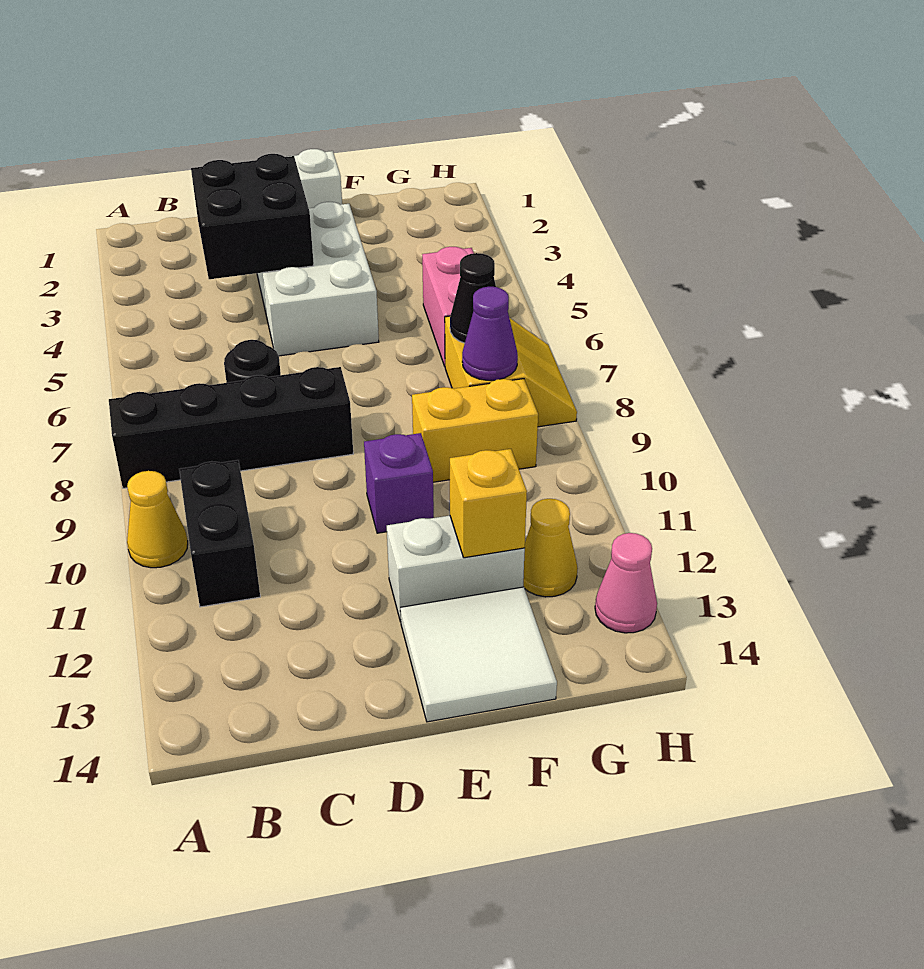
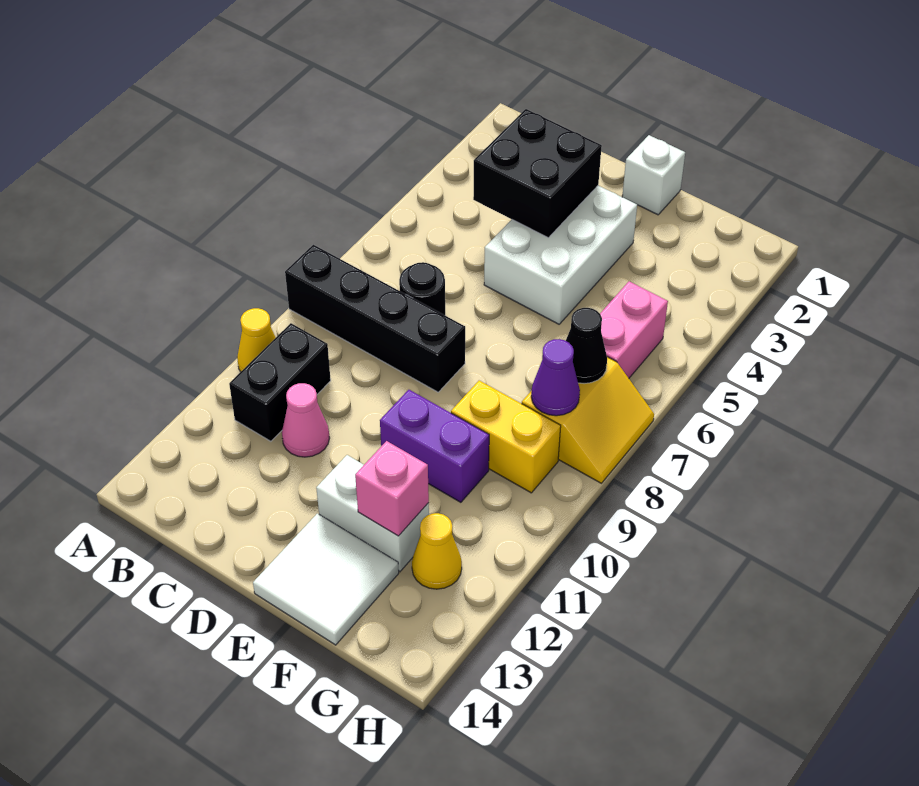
purple 1x1 brick [364,433,434,533] -> purple 1x2 brick [380,390,489,502]
yellow 1x1 brick [450,449,527,558] -> pink 1x1 brick [355,441,429,536]
pink 1x1 cone [595,533,657,633] -> pink 1x1 cone moved to [282,383,330,457]

